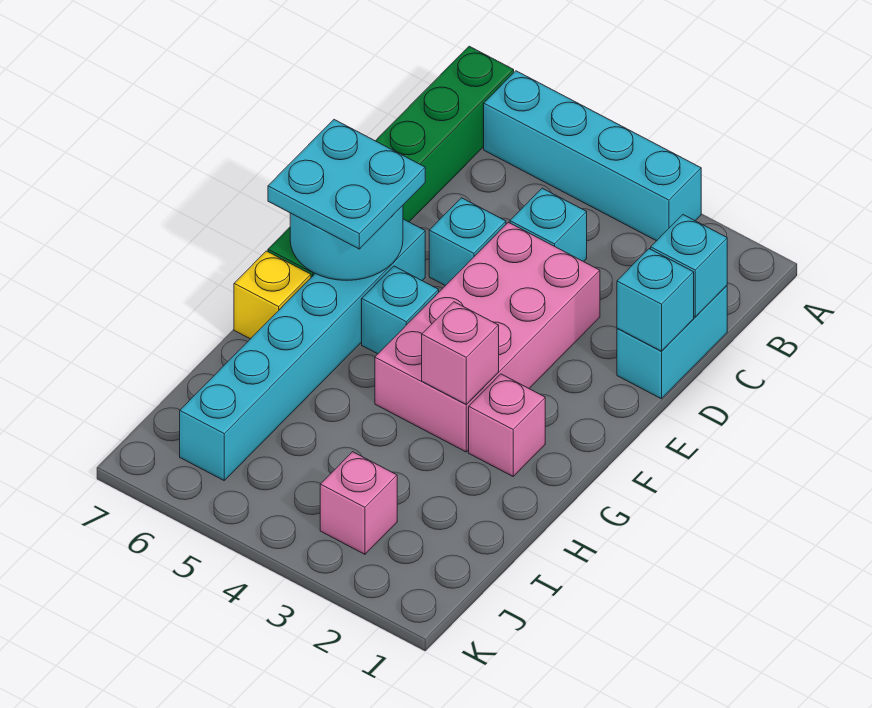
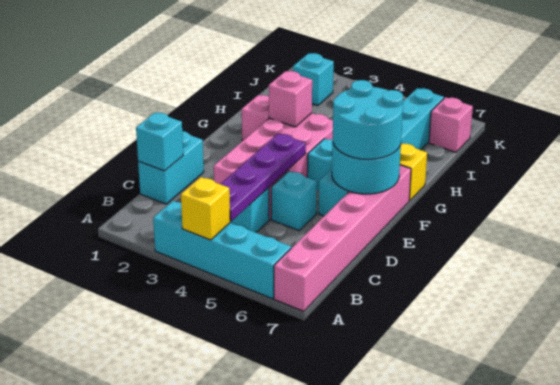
none -> yellow 1x1 brick [181,177,230,240]
green 1x6 brick [268,46,514,277] -> pink 1x6 brick [274,165,411,311]
none -> purple 1x4 plate [221,133,306,221]
cyan 1x1 brick [617,249,694,351] -> cyan 1x1 brick moved to [293,53,334,106]
cyan 2x2 plate [268,120,425,249] -> cyan 2x2 round brick [333,80,403,159]
pink 1x1 brick [320,452,397,554] -> pink 1x1 brick moved to [429,97,473,152]

